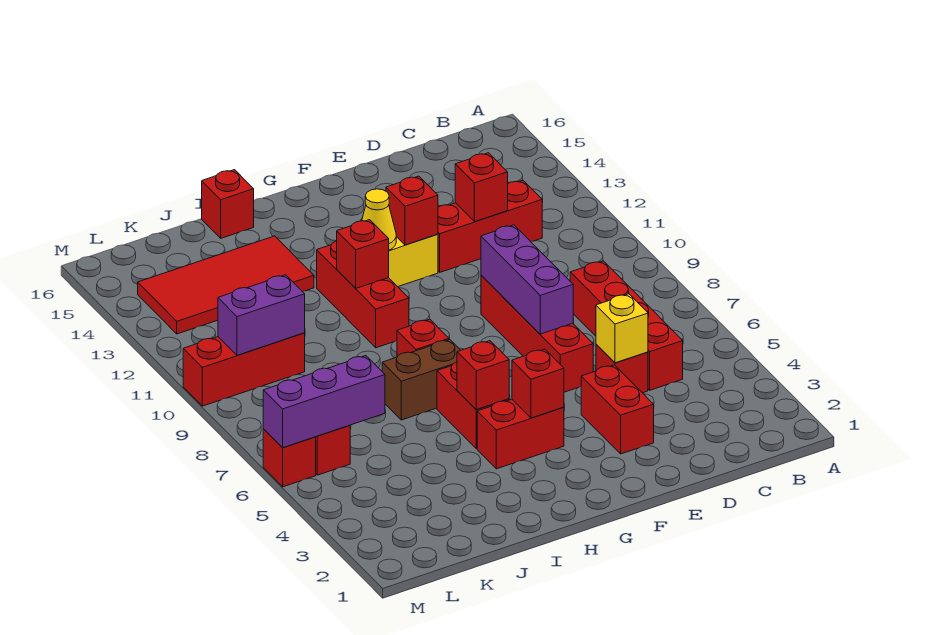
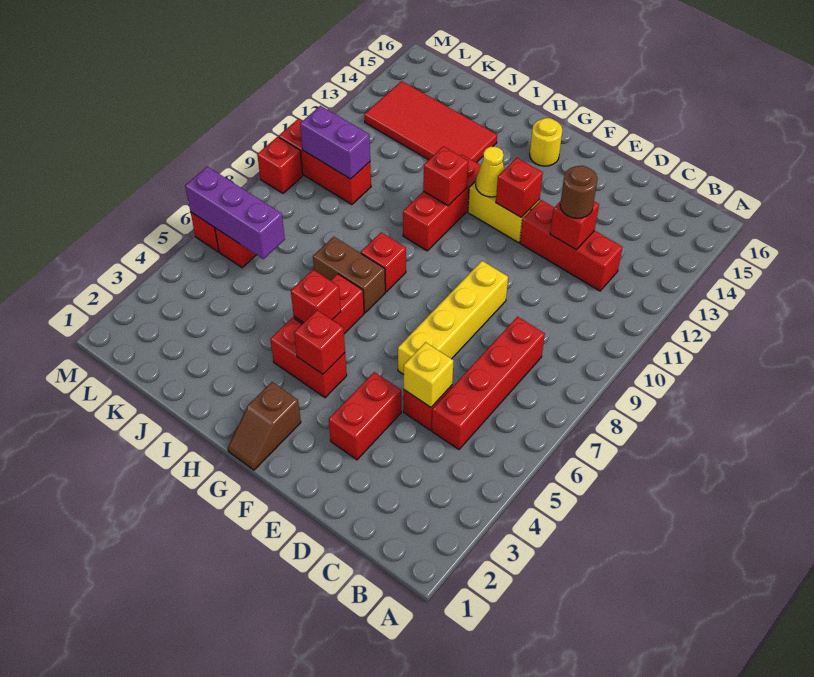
none -> brown 1x1 round brick [560,166,598,218]
red 1x4 brick [481,275,593,392] -> yellow 1x4 brick [398,261,508,375]
purple 1x3 brick [481,225,573,334] -> none
none -> brown 1x2 slope [228,382,301,470]
none -> yellow 1x1 round brick [530,118,562,166]
red 1x1 brick [202,170,254,238] -> red 1x1 brick moved to [257,137,303,193]

